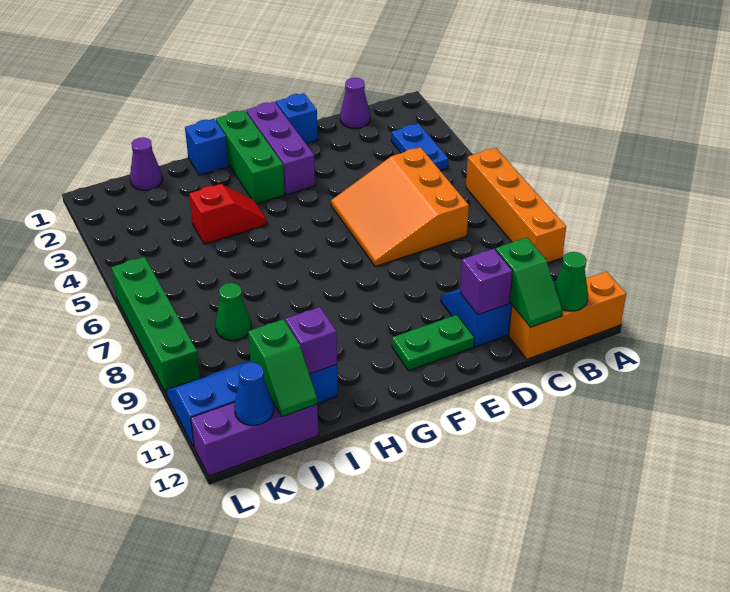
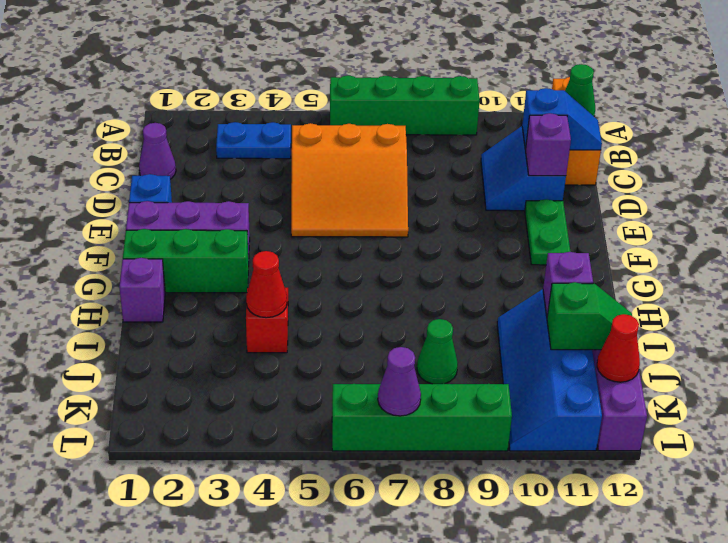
orange 1x4 brick [466,148,566,263] -> green 1x4 brick [330,75,480,135]
green 1x2 slope [496,238,563,327] -> blue 1x2 slope [522,88,602,150]
blue 1x1 brick [185,119,228,175] -> purple 1x1 brick [119,258,165,322]
none -> red 1x1 cone [246,251,287,318]
purple 1x1 cone [130,137,162,190] -> purple 1x1 cone moved to [378,347,421,416]
blue 1x1 cone [234,362,274,425] -> red 1x1 cone [597,314,640,382]

